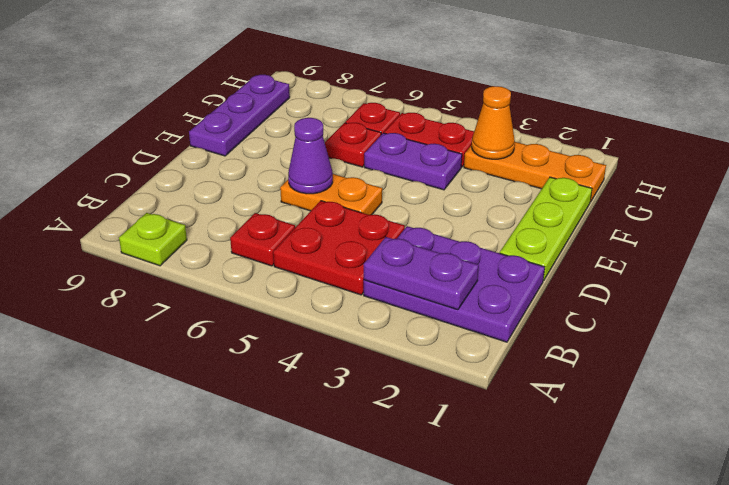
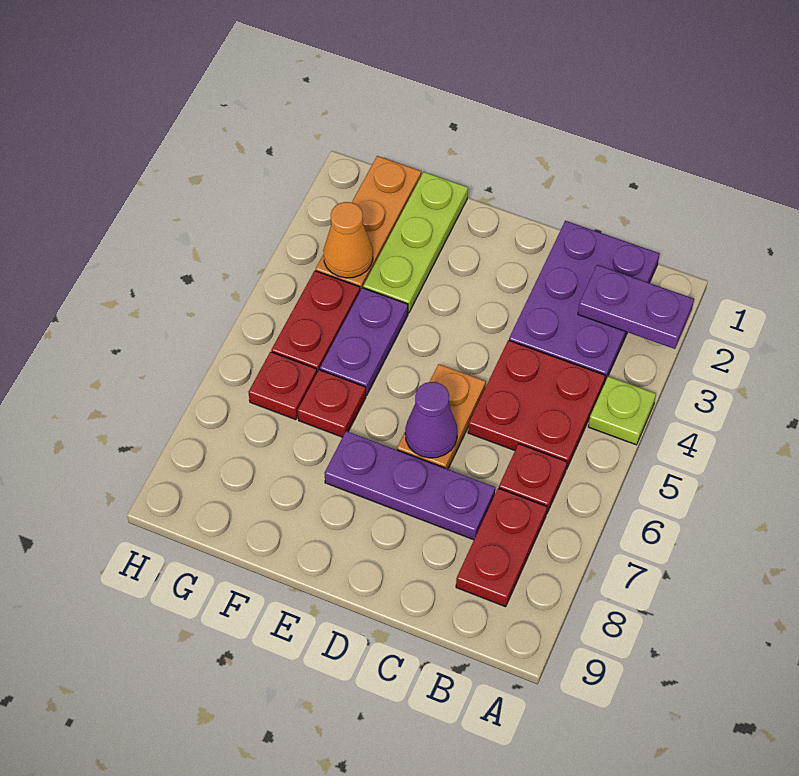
lime 1x1 plate [119,213,187,266] -> lime 1x1 plate moved to [588,376,656,445]
purple 1x2 plate [364,237,479,310] -> purple 1x2 plate turned to [578,265,694,349]
none -> red 1x2 plate [456,488,547,607]
lime 1x3 plate [500,177,592,281] -> lime 1x3 plate turned to [363,172,468,313]
purple 1x3 plate [189,75,290,156] -> purple 1x3 plate moved to [325,431,495,540]

